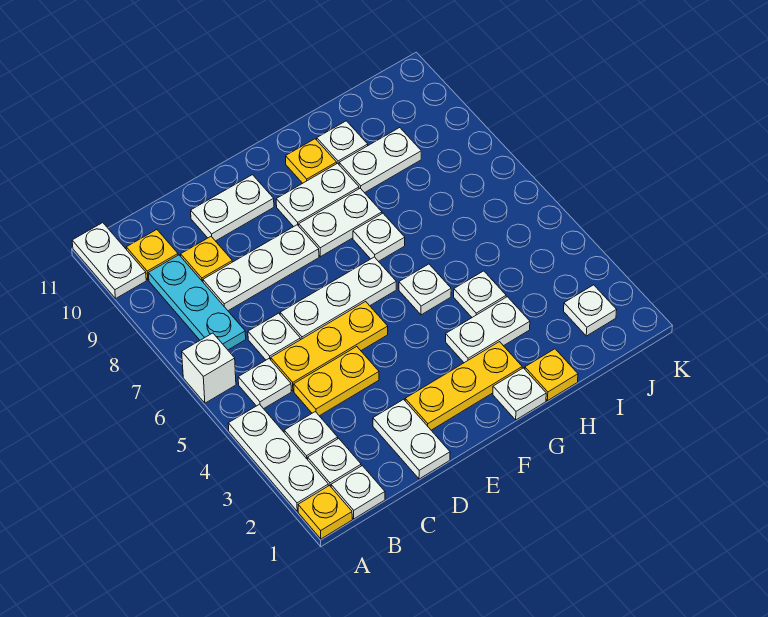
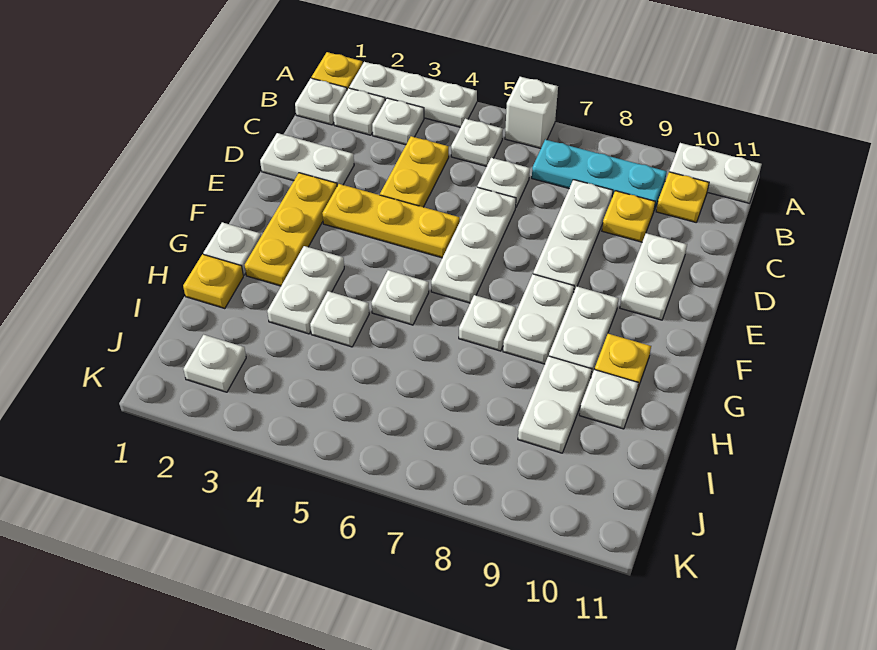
yellow 1x3 plate [271,301,388,391] -> yellow 1x3 plate turned to [322,184,460,258]

